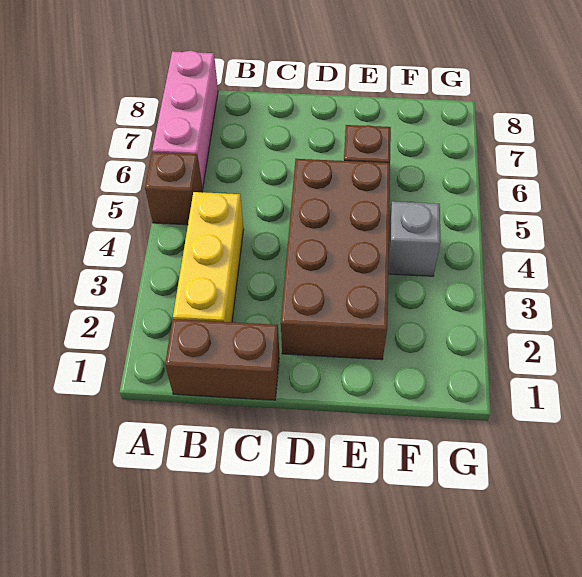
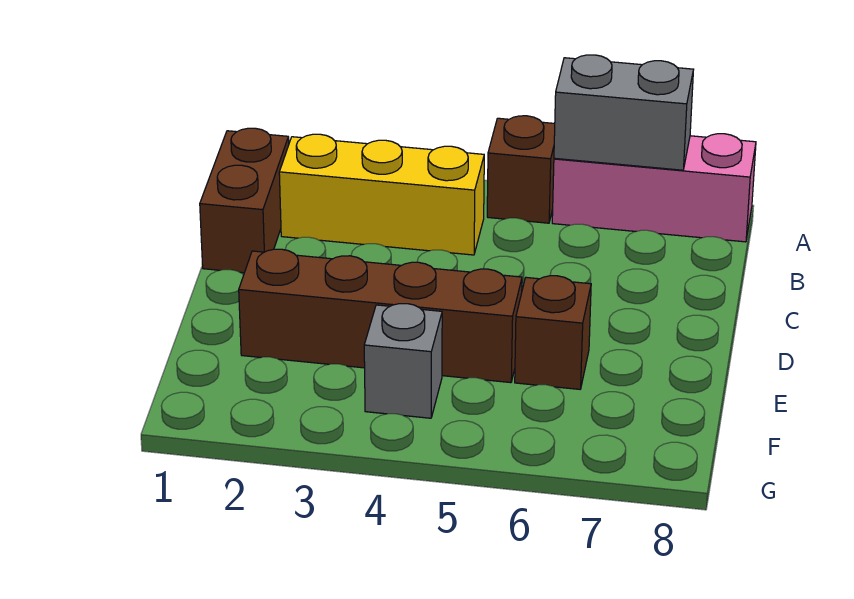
none -> grey 1x2 brick [554,55,694,170]
brown 2x4 brick [281,159,390,360] -> brown 1x4 brick [239,249,522,383]

